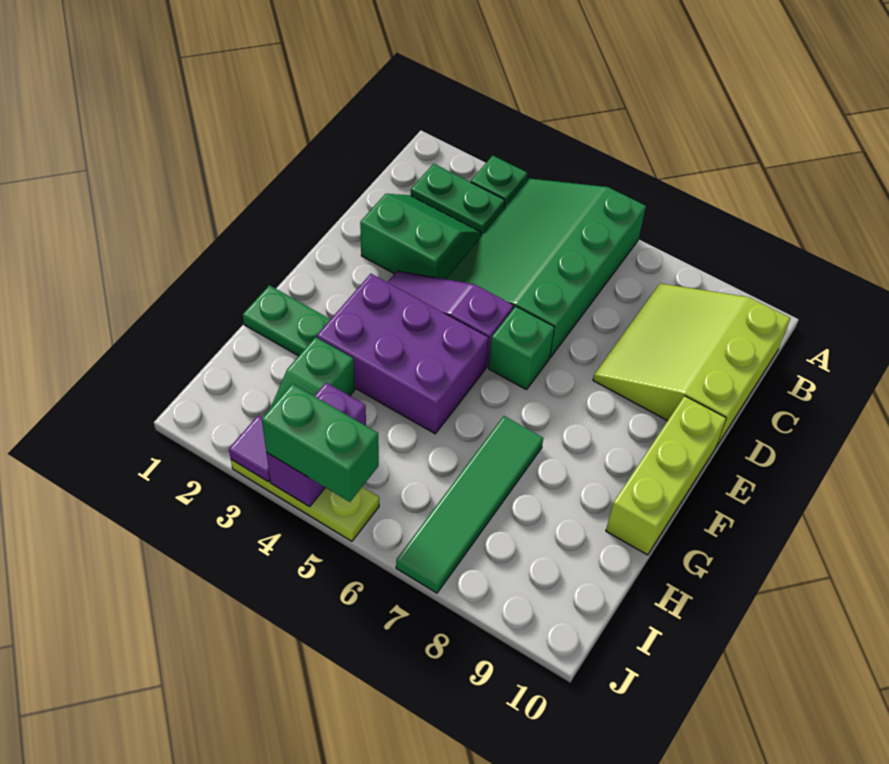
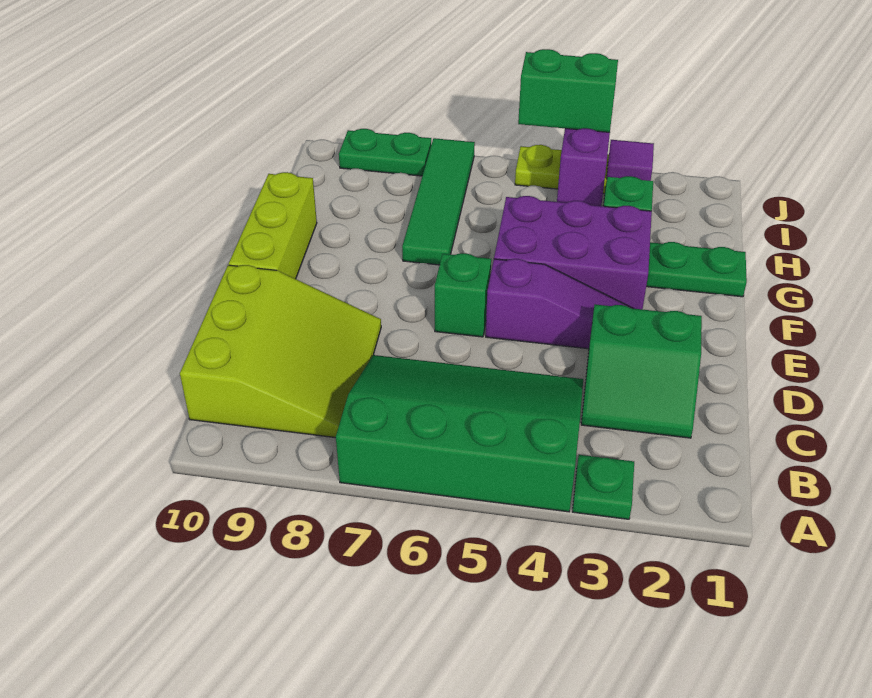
green 3x4 slope [445,178,646,358] -> green 3x4 slope turned to [336,355,583,512]
green 1x2 plate [411,164,505,235] -> green 1x2 plate moved to [339,129,431,176]

